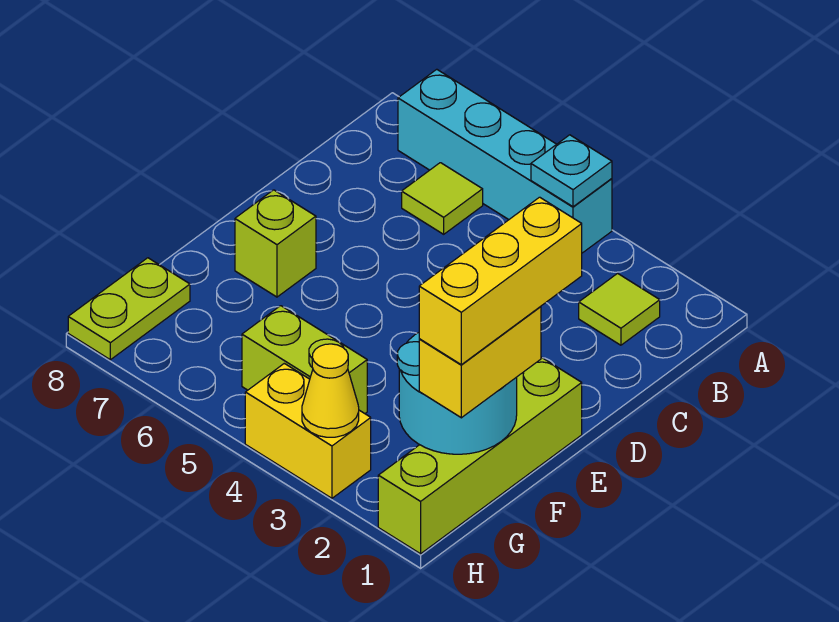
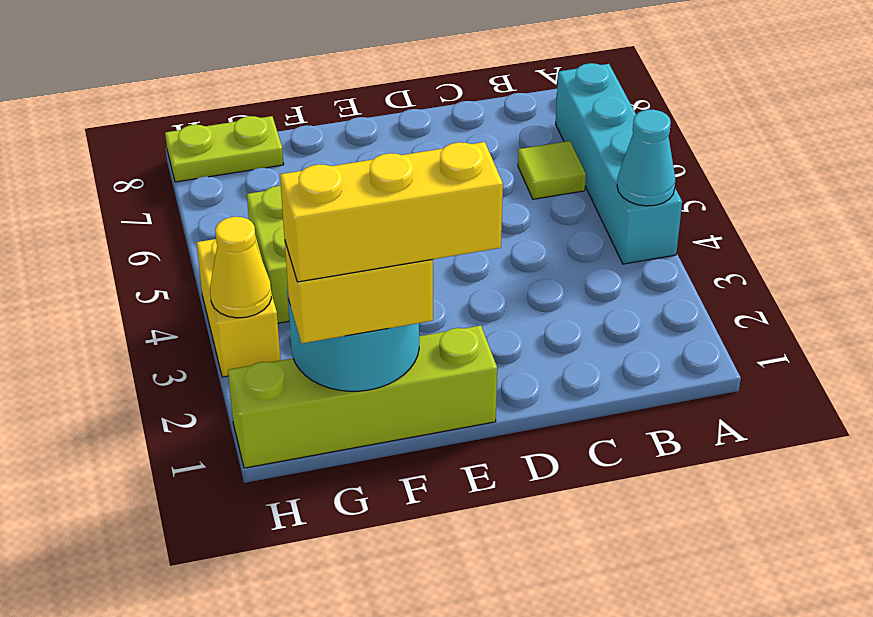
cyan 1x1 plate [531,135,612,207] -> cyan 1x1 cone [617,110,675,206]
lime 1x1 tile [579,273,660,345] -> none
lime 1x1 brick [235,190,316,297] -> none

